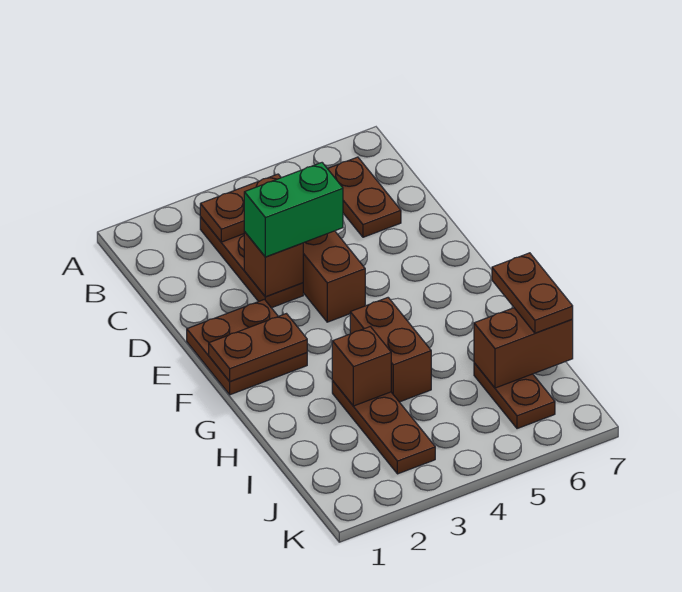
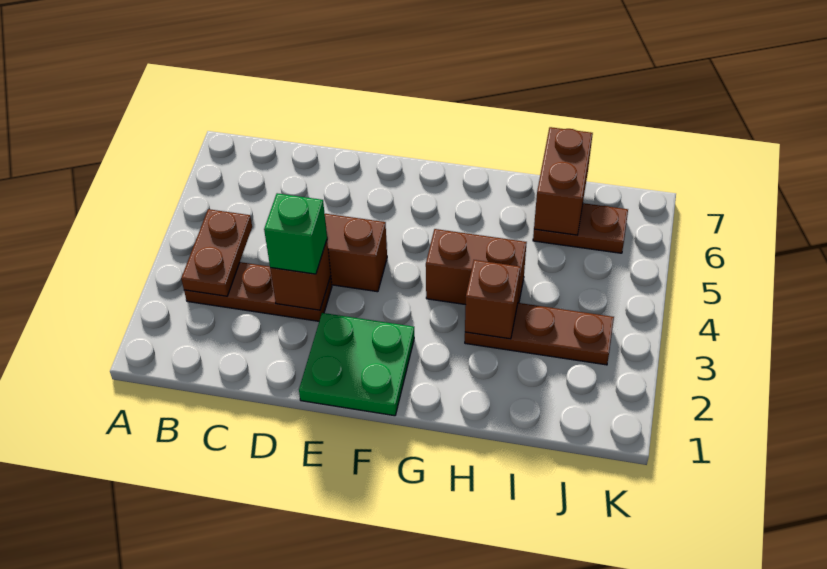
brown 1x2 plate [328,157,401,237] -> none
green 1x2 brick [244,163,343,257] -> green 1x1 brick [264,193,327,274]
brown 2x2 plate [187,299,307,395] -> green 2x2 plate [299,313,414,416]
brown 1x2 plate [209,314,307,382] -> none
brown 1x2 plate [492,253,573,333] -> none

